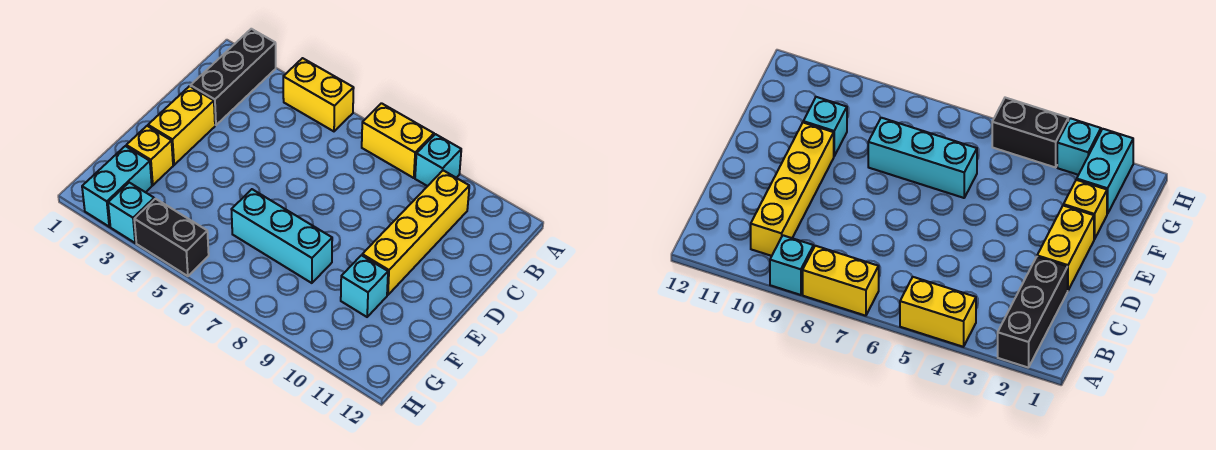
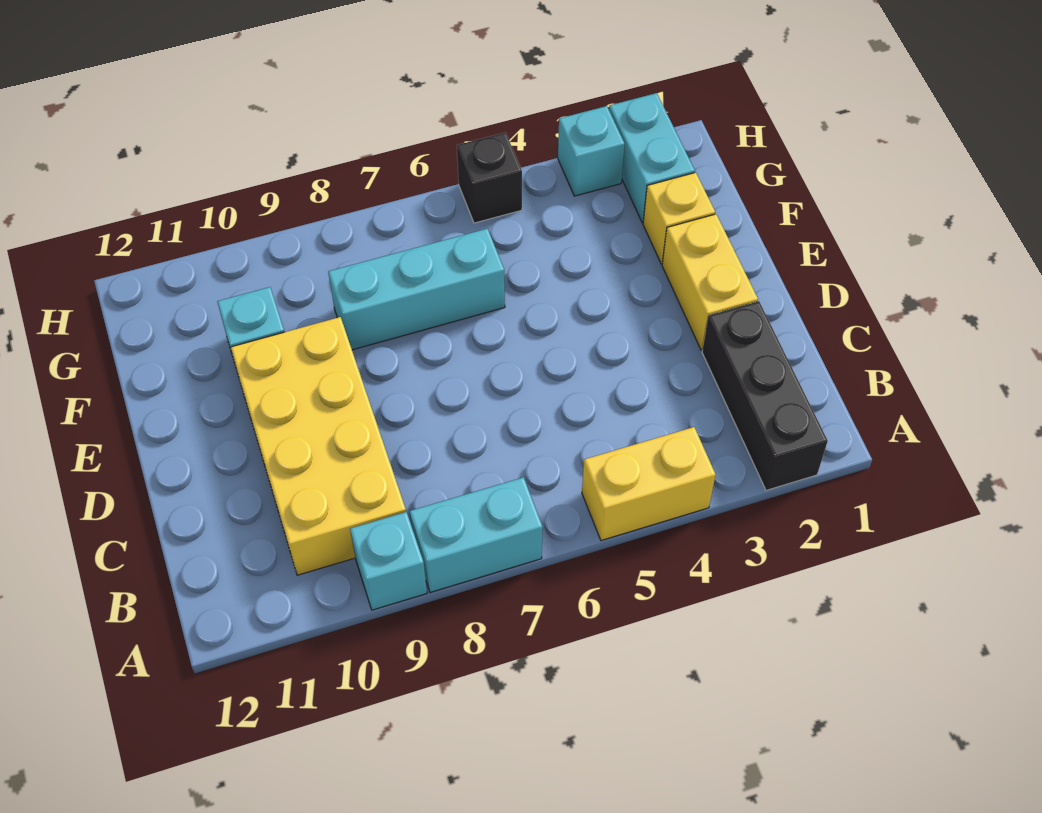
yellow 1x2 brick [362,103,434,178] -> cyan 1x2 brick [410,477,543,592]
yellow 1x4 brick [362,170,469,295] -> yellow 2x4 brick [231,317,406,575]
black 1x2 brick [134,199,209,276] -> black 1x1 brick [457,132,522,223]

